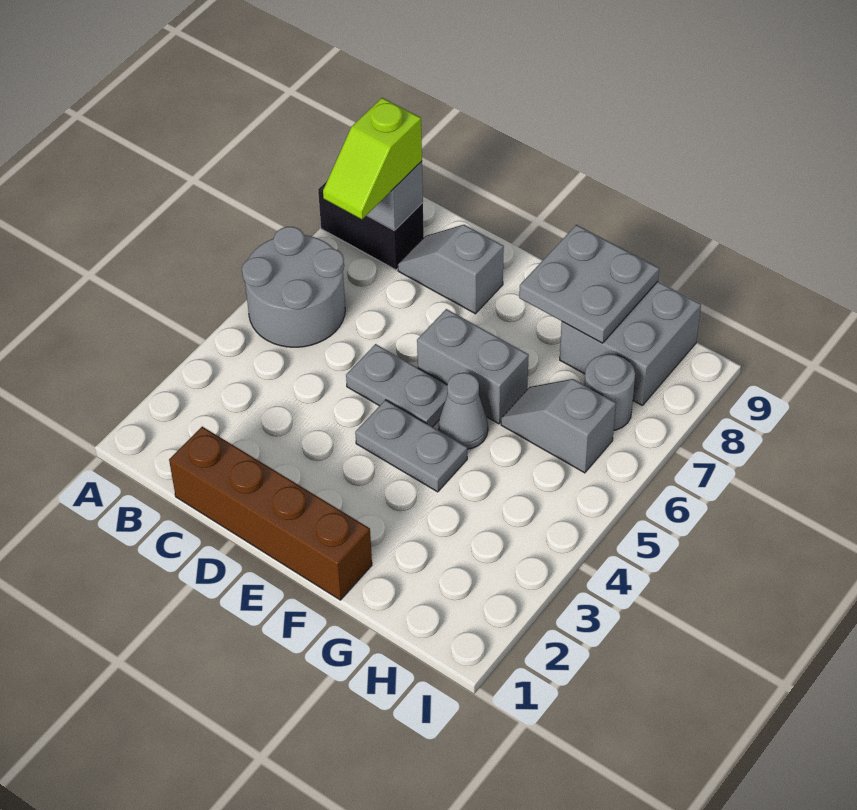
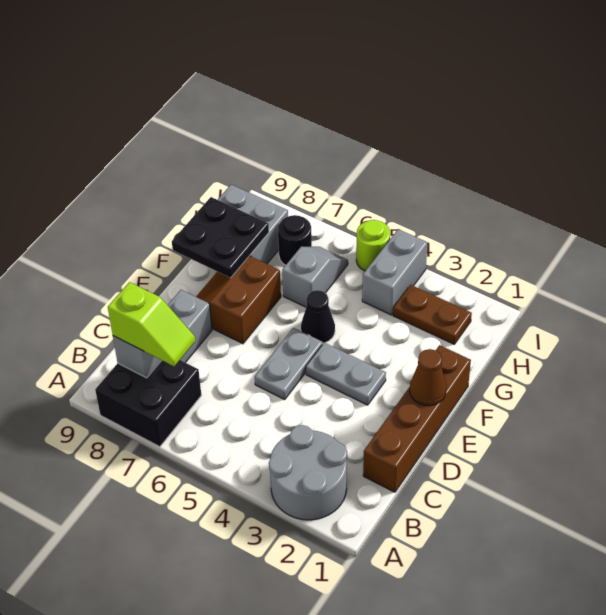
grey 2x2 round brick [242,227,345,347] -> grey 2x2 round brick moved to [269,425,347,520]
black 1x2 brick [318,181,424,270] -> black 2x2 brick [95,360,201,447]
none -> brown 1x1 cone [410,349,446,406]
grey 1x2 plate [355,400,467,492] -> grey 1x2 plate turned to [306,343,386,405]
grey 1x2 brick [417,309,529,424] -> grey 1x2 brick moved to [362,229,427,315]
none -> brown 2x2 slope [196,256,281,344]
grey 1x1 cone [439,373,488,449] -> black 1x1 cone [301,290,335,343]
grey 2x2 plate [519,225,659,343] -> black 2x2 plate [172,197,269,278]
grey 1x2 slope [501,379,616,473] -> grey 1x2 slope turned to [282,247,348,307]
none -> brown 1x2 plate [393,285,472,344]
grey 1x1 round brick [584,354,635,430] -> black 1x1 round brick [278,215,312,265]
none -> lime 1x1 round brick [356,220,390,271]

